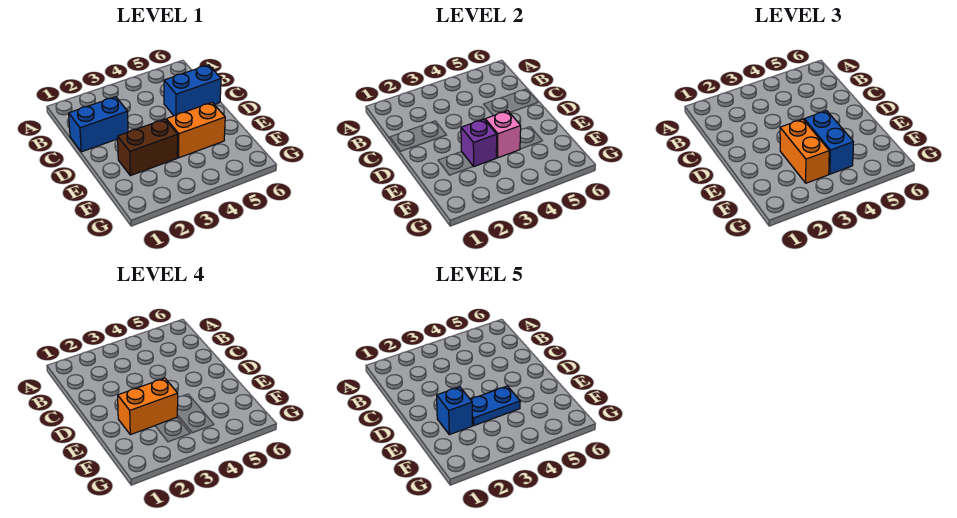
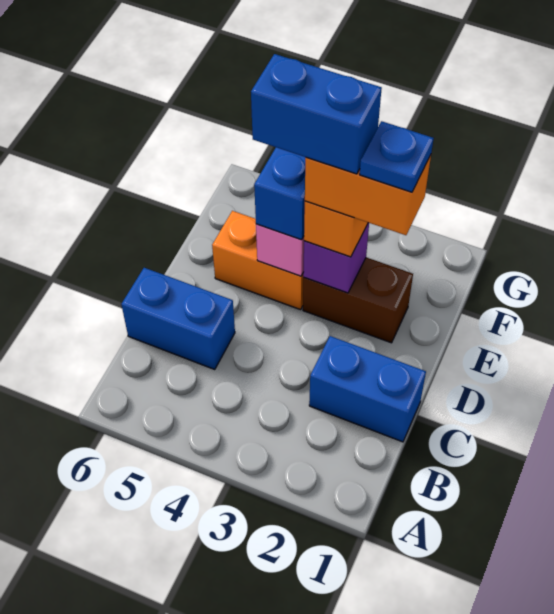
blue 1x1 brick [437,387,472,435] -> blue 1x1 plate [360,121,434,192]
blue 1x2 plate [470,386,520,425] -> blue 1x2 brick [251,54,382,174]

